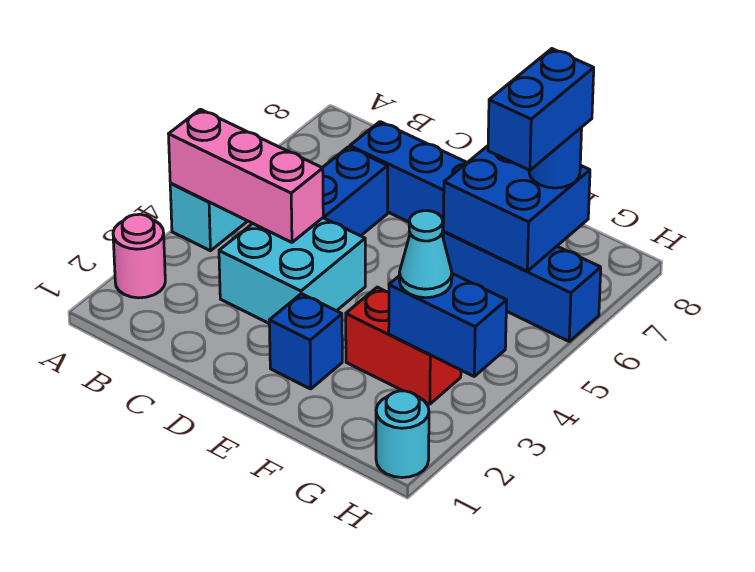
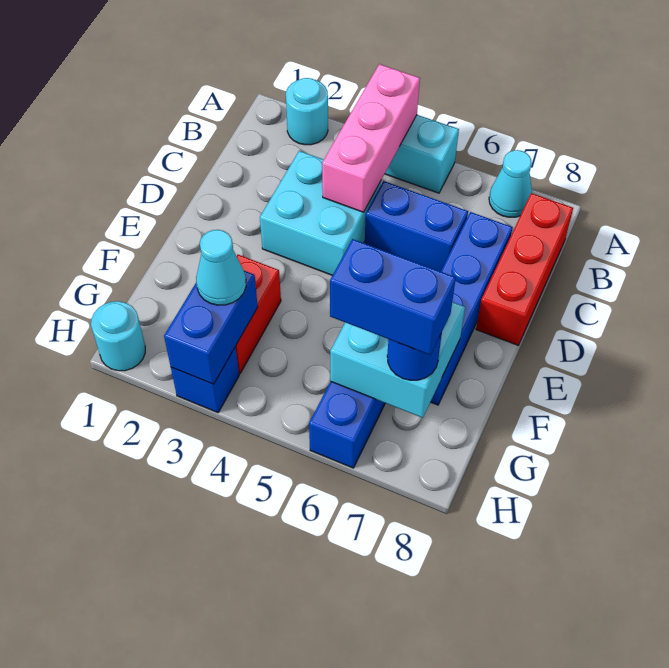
pink 1x1 round brick [113,214,165,298] -> cyan 1x1 round brick [286,78,328,145]
none -> cyan 1x1 cone [489,150,532,217]
none -> red 1x3 brick [476,193,573,345]
blue 1x1 brick [269,294,342,389] -> blue 1x1 brick moved to [171,347,239,413]
blue 2x2 brick [443,146,590,271] -> cyan 2x2 brick [330,302,465,418]

